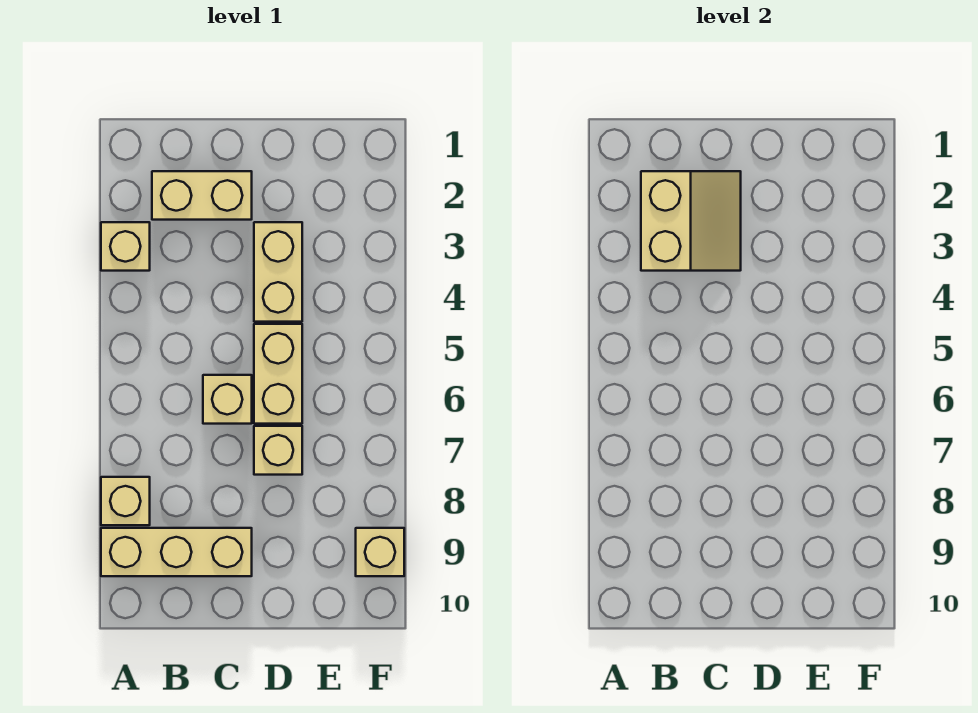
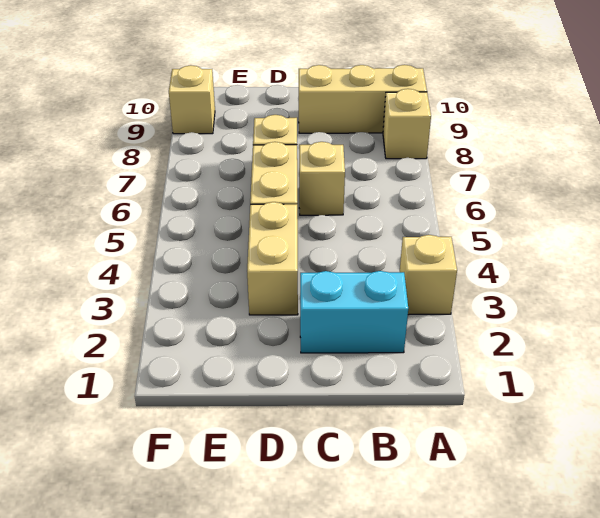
tan 1x2 brick [152,171,252,220] -> cyan 1x2 brick [300,271,408,353]
tan 2x2 slope [641,171,741,271] -> none

